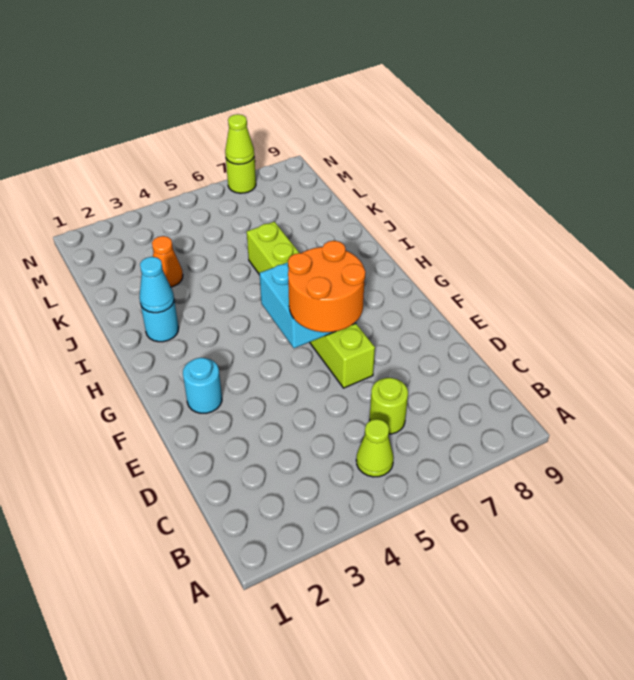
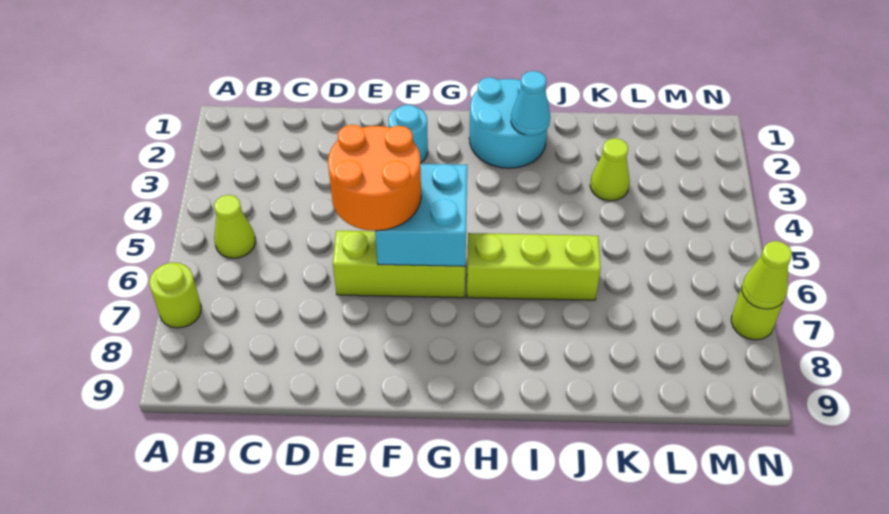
lime 1x1 round brick [370,378,408,434] -> lime 1x1 round brick moved to [149,263,201,328]
cyan 1x1 round brick [141,301,179,342] -> cyan 2x2 round brick [469,77,549,168]
orange 1x1 cone [152,236,183,287] -> lime 1x1 cone [590,138,630,201]

